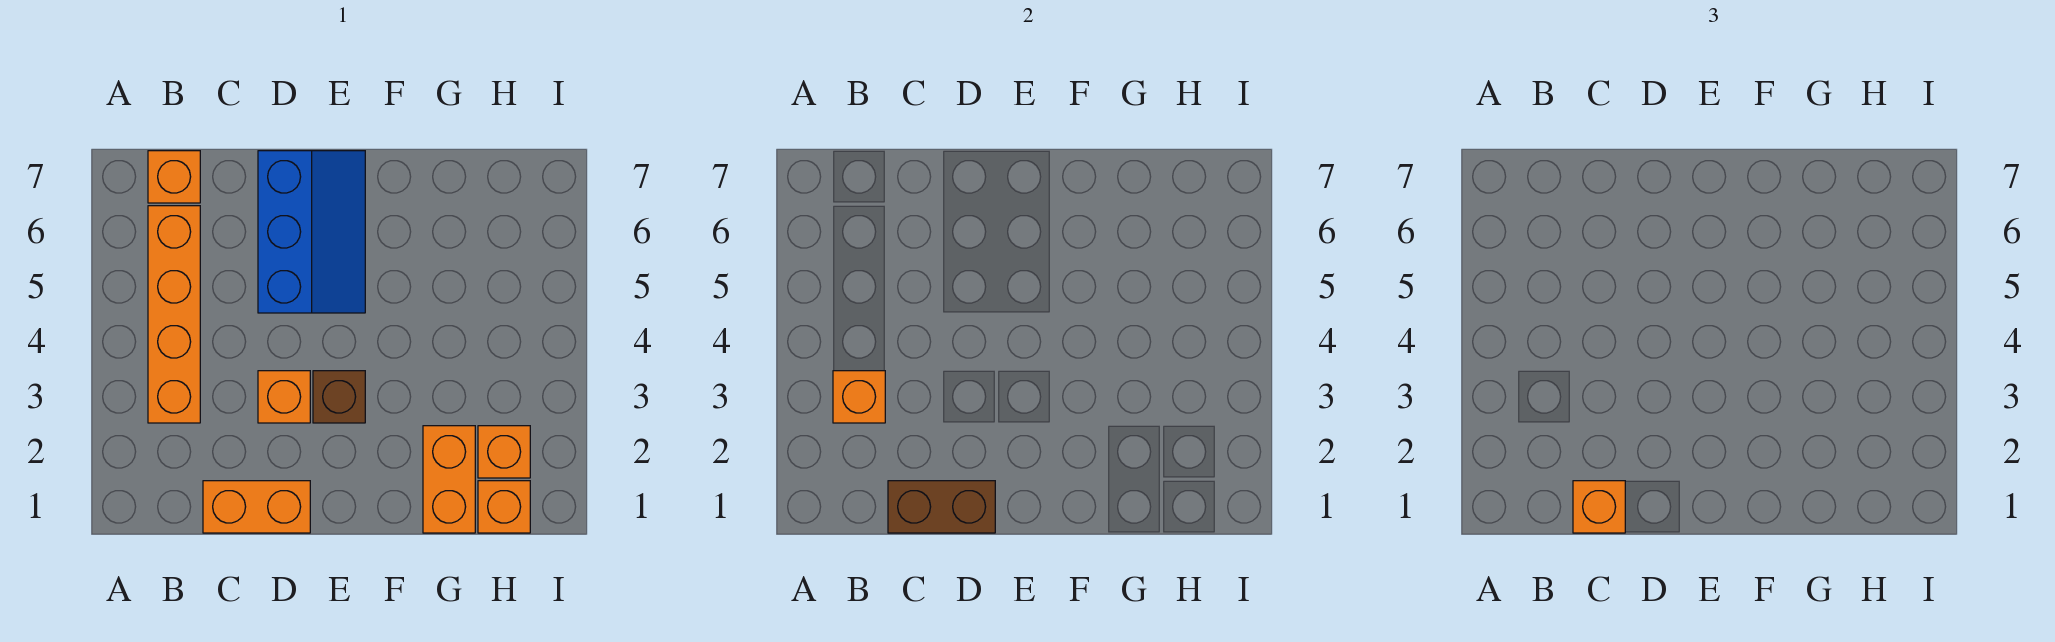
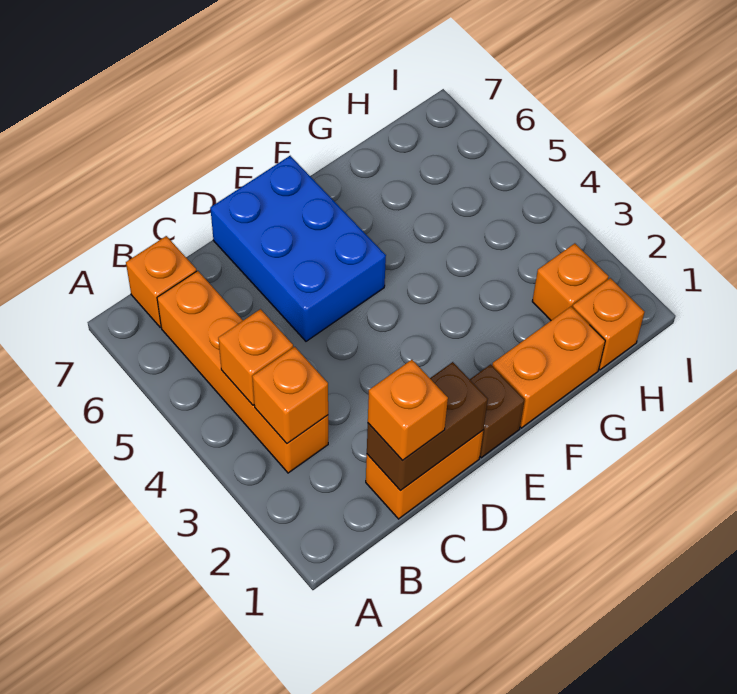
orange 1x1 brick [258,371,310,423] -> orange 1x1 brick moved to [218,309,293,405]
blue 2x3 slope [258,151,365,313] -> blue 2x3 brick [210,156,386,341]
brown 1x1 brick [313,371,365,423] -> brown 1x1 brick moved to [470,364,525,458]
orange 1x2 brick [423,426,475,533] -> orange 1x2 brick turned to [492,307,605,428]

